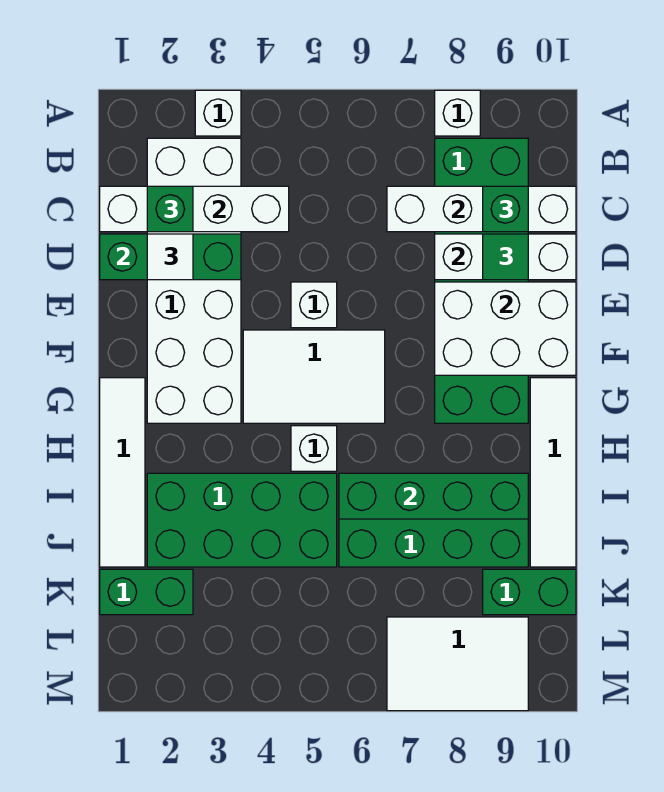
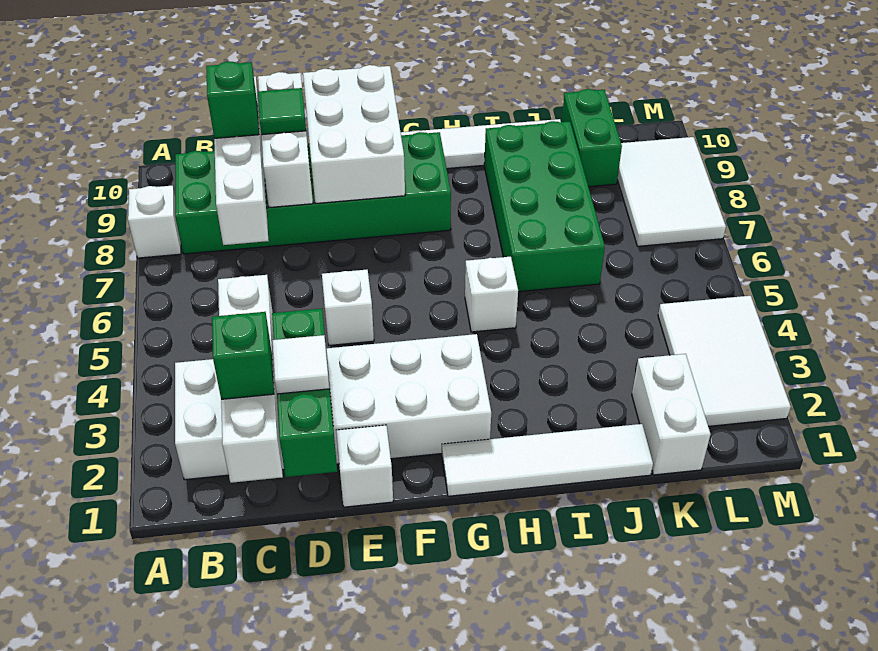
white 1x1 brick [195,90,241,136] -> white 1x1 brick moved to [336,425,393,507]
white 2x3 tile [243,330,385,423] -> white 2x3 tile moved to [658,296,791,426]
green 2x4 brick [147,473,337,567] -> none
green 1x4 brick [339,473,528,519] -> none
green 1x2 brick [100,569,193,615] -> white 1x2 brick [632,354,711,475]

